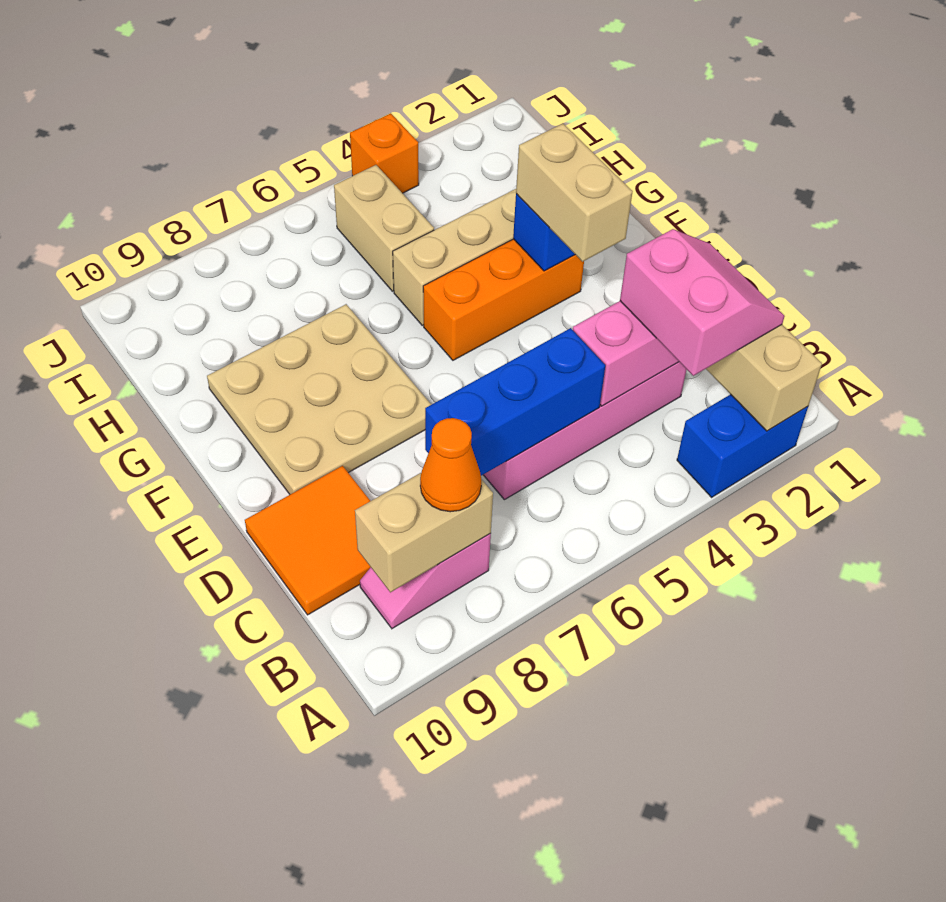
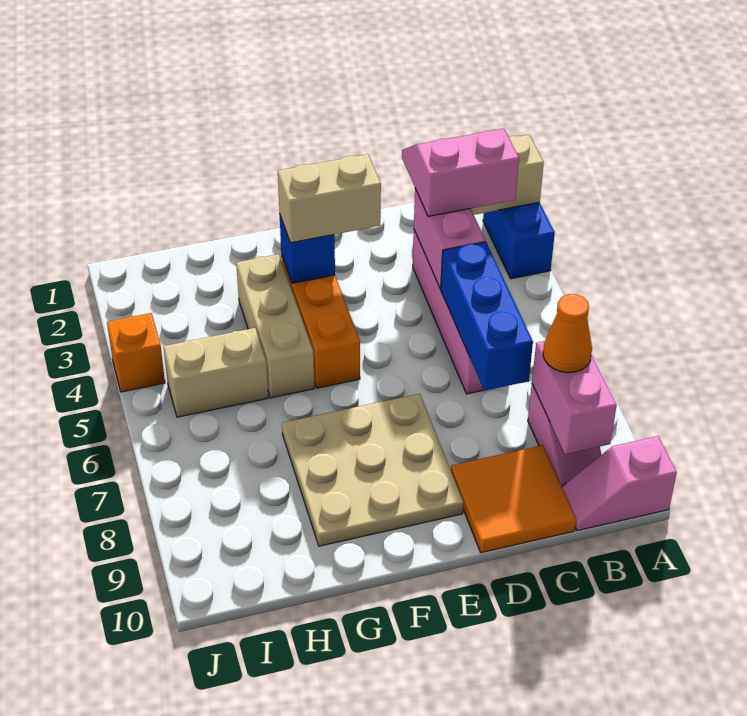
none -> pink 1x2 slope [562,436,677,531]
tan 1x2 brick [355,473,493,592] -> pink 1x2 brick [532,341,617,454]

